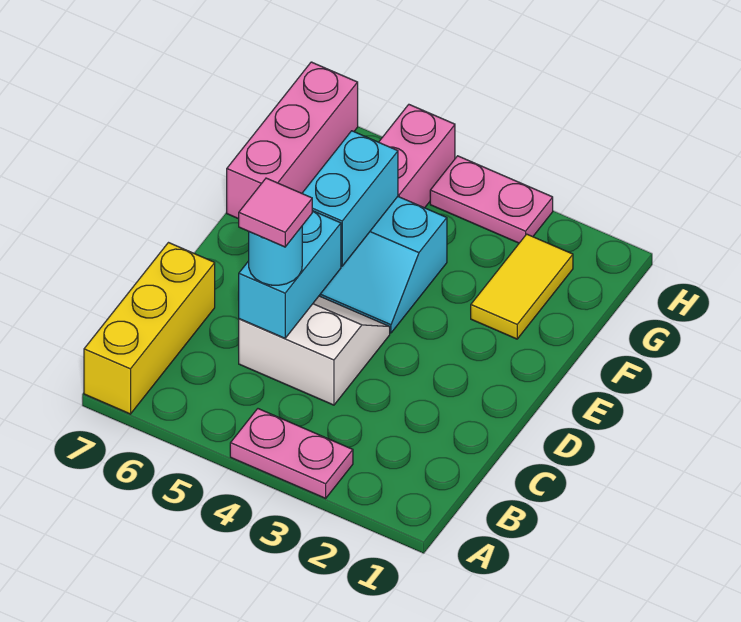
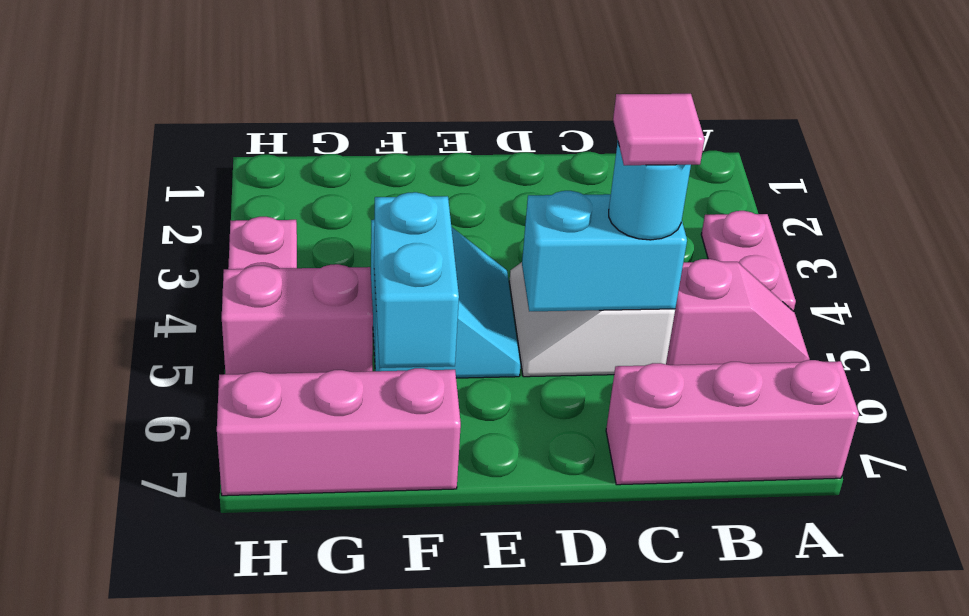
none -> pink 1x2 slope [666,259,809,365]
yellow 1x3 brick [84,243,215,414] -> pink 1x3 brick [606,360,859,485]
cyan 1x2 brick [302,131,398,266] -> cyan 1x2 brick turned to [374,192,459,368]
yellow 1x2 tile [471,234,573,339] -> none

